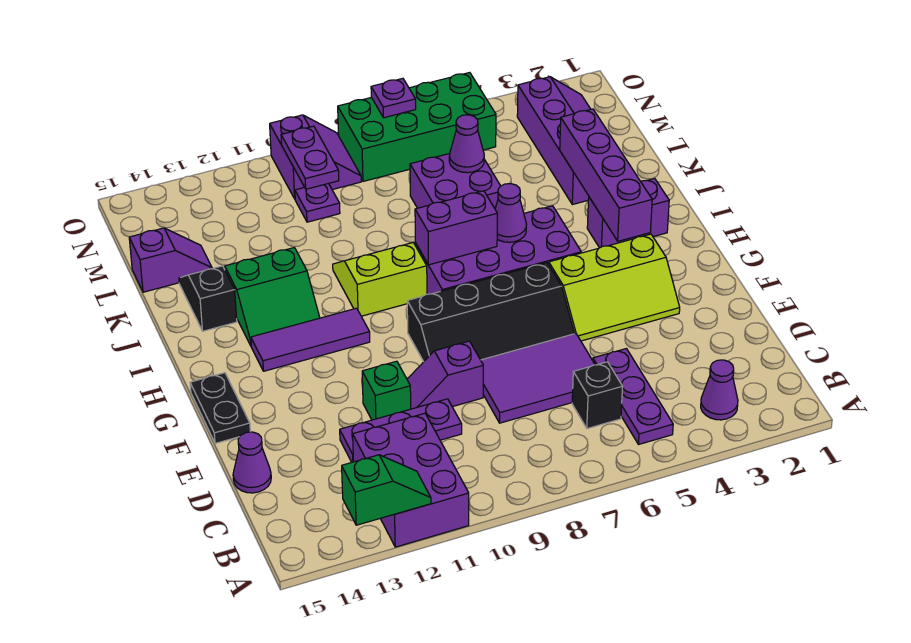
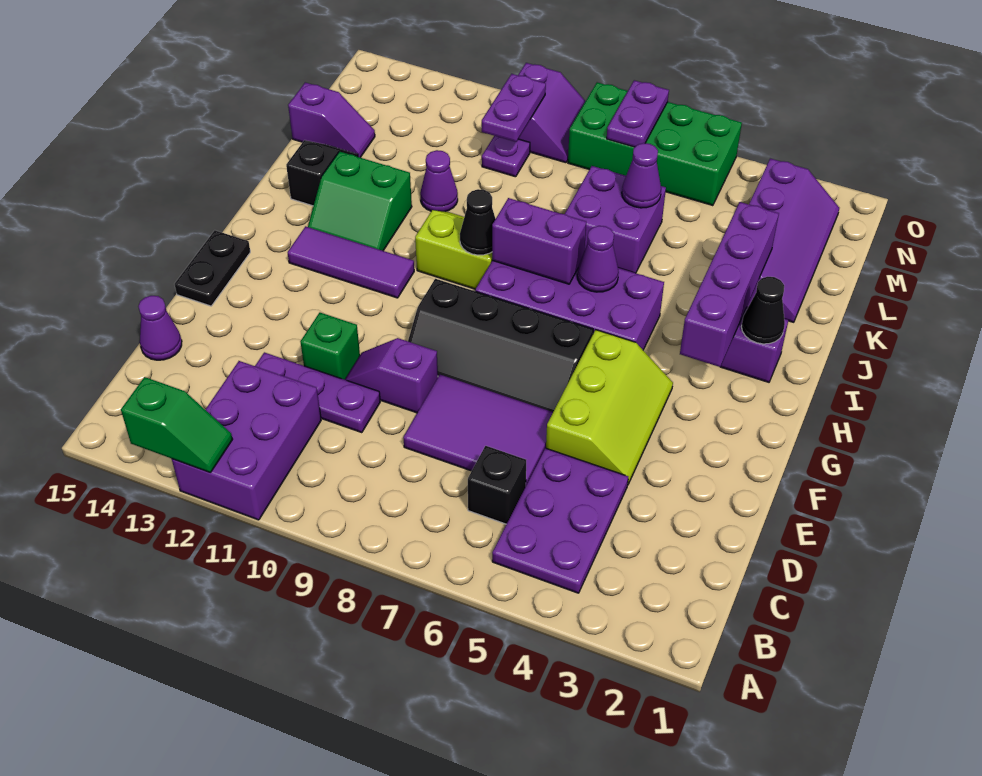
purple 1x1 cone [701,360,738,420] -> purple 1x1 cone moved to [420,150,458,212]
purple 1x3 plate [593,349,673,445] -> purple 2x3 plate [492,448,628,593]
lime 2x3 slope [549,234,680,341] -> lime 2x3 slope turned to [546,330,673,484]
none -> black 1x1 cone [741,277,785,344]
none -> black 1x1 cone [460,189,495,255]
purple 1x1 plate [371,78,416,118] -> purple 1x2 plate [607,80,669,147]

